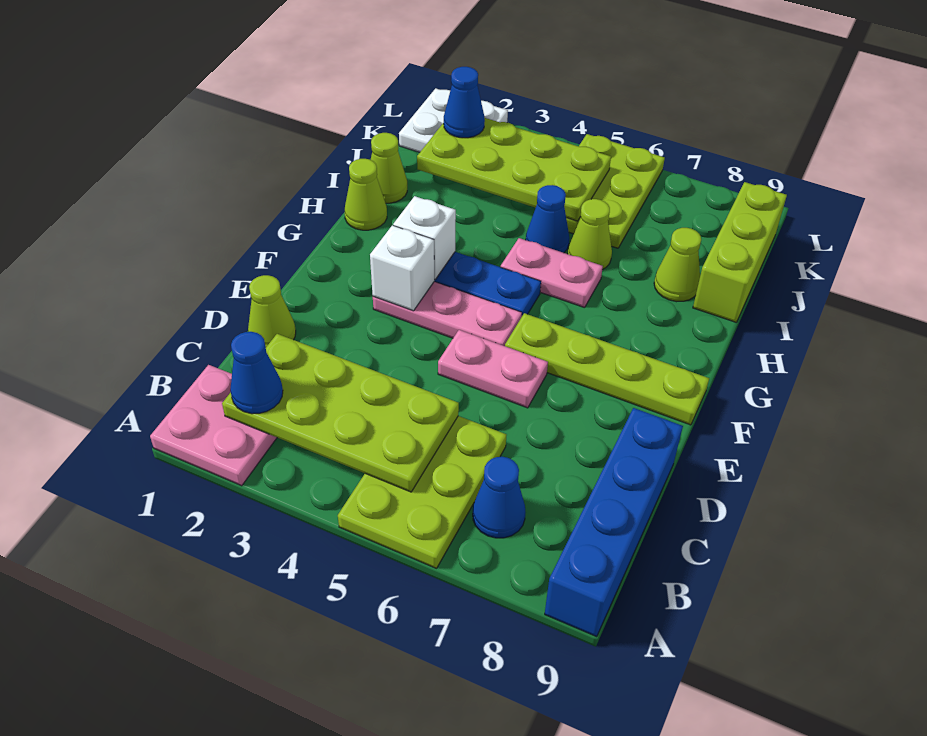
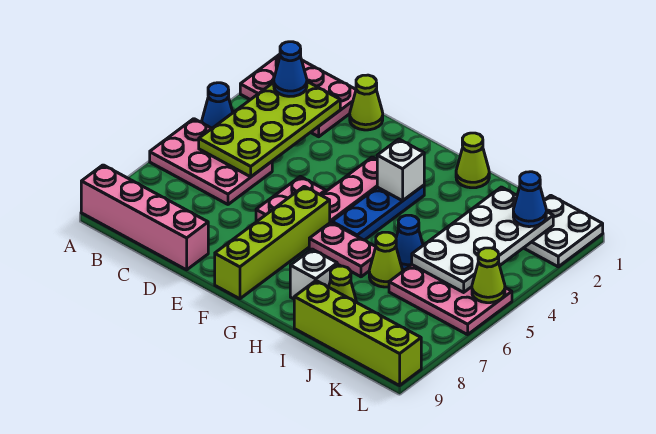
pink 2x2 plate [150,365,277,486] -> pink 2x3 plate [240,54,356,137]
lime 2x3 plate [338,416,506,568] -> pink 2x3 plate [150,119,272,204]
blue 1x4 brick [545,408,683,637] -> pink 1x4 brick [81,165,208,270]
blue 1x1 cone [473,457,526,538] -> blue 1x1 cone moved to [202,83,233,128]
white 1x1 brick [370,225,434,311] -> white 1x1 brick moved to [290,249,337,299]
lime 1x4 plate [505,313,709,425] -> lime 1x4 brick [215,186,330,299]
pink 1x2 plate [501,238,603,308] -> pink 1x2 plate turned to [309,222,376,277]
lime 1x1 cone [371,133,407,203] -> lime 1x1 cone moved to [472,248,505,303]
lime 1x3 brick [693,182,787,322] -> lime 1x4 brick [294,281,421,385]
lime 2x4 plate [417,118,611,221] -> white 2x4 plate [412,187,553,292]
lime 2x3 plate [566,134,665,248] -> pink 2x3 plate [389,265,512,335]

